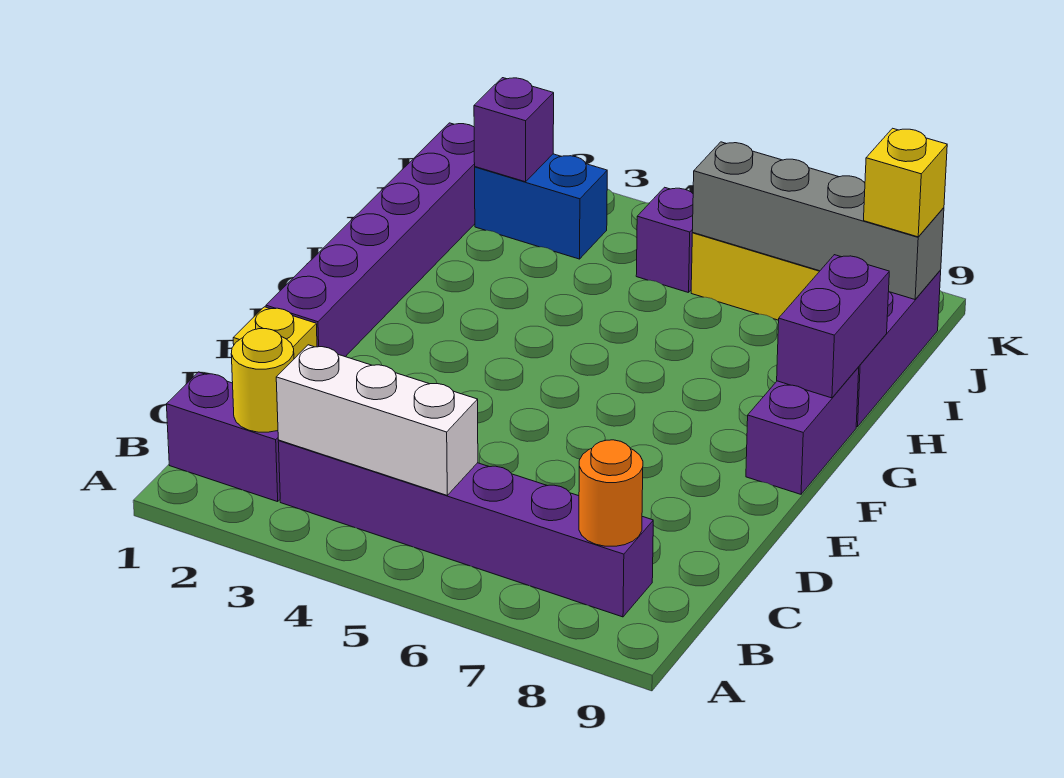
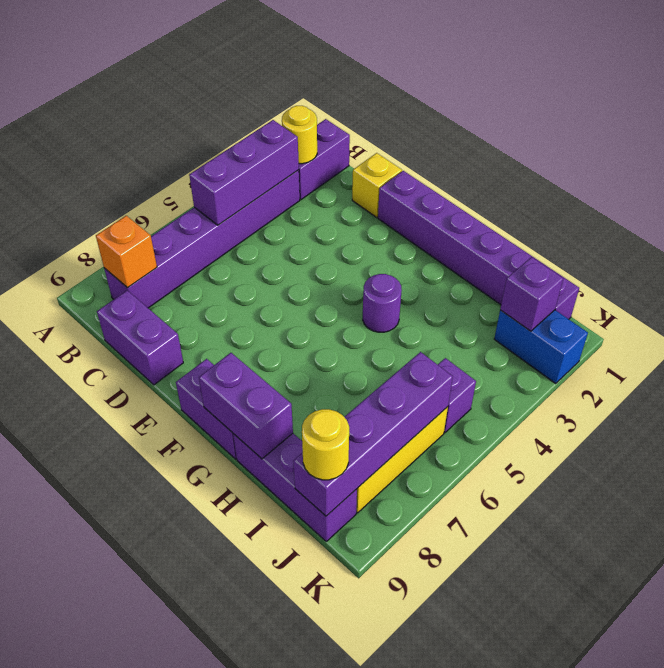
white 1x3 brick [276,345,478,495] -> purple 1x3 brick [189,120,299,225]
orange 1x1 round brick [579,440,643,546] -> orange 1x1 brick [96,216,157,288]
none -> purple 1x2 brick [97,290,183,385]
none -> purple 1x1 round brick [363,274,402,332]
blue 1x2 brick [475,154,607,259] -> blue 1x2 brick turned to [494,310,588,384]
grey 1x4 brick [692,142,944,299] -> purple 1x4 brick [293,352,453,516]
yellow 1x1 brick [864,128,947,237] -> yellow 1x1 round brick [302,409,349,480]

